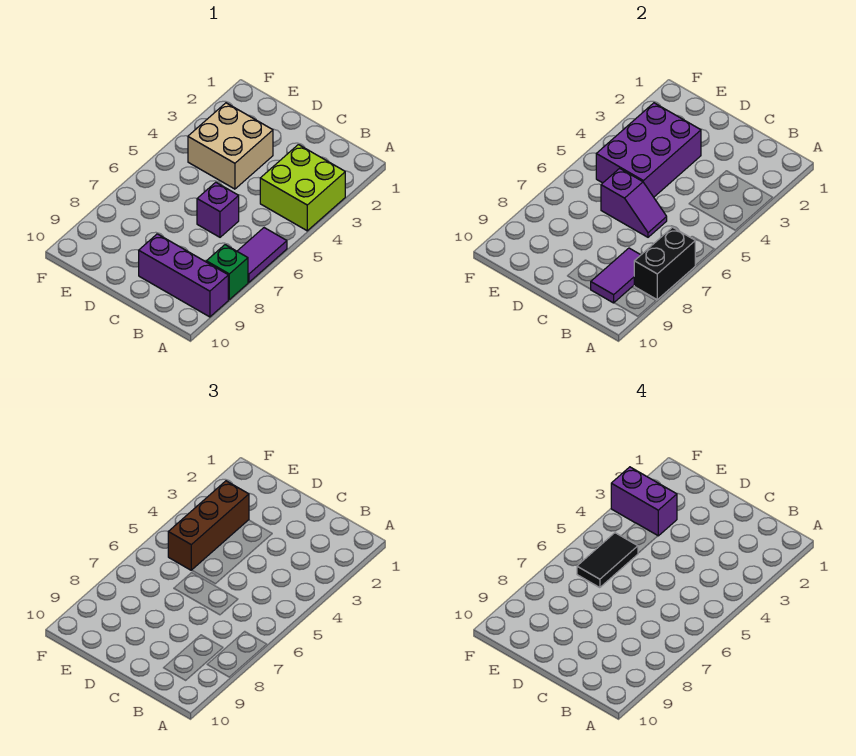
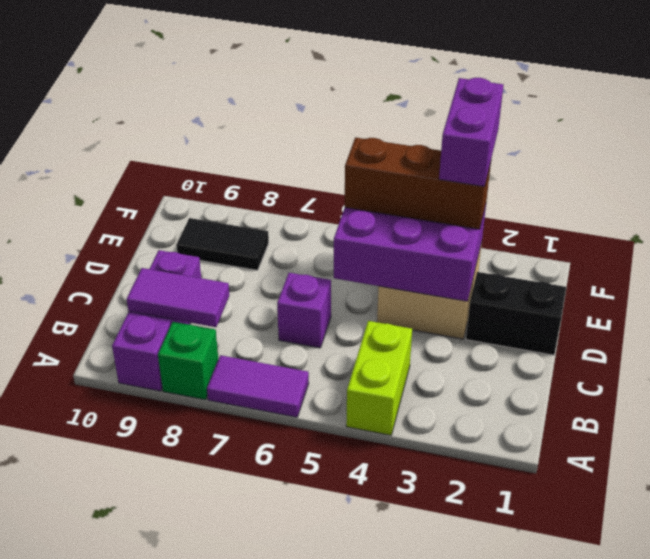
lime 2x2 brick [260,145,345,231] -> lime 1x2 brick [346,321,412,435]
black 1x2 brick [634,227,695,300] -> black 1x2 brick moved to [466,272,566,355]
purple 1x2 slope [601,168,667,237] -> none
black 1x2 tile [577,533,638,588] -> black 1x2 tile moved to [177,218,269,270]

